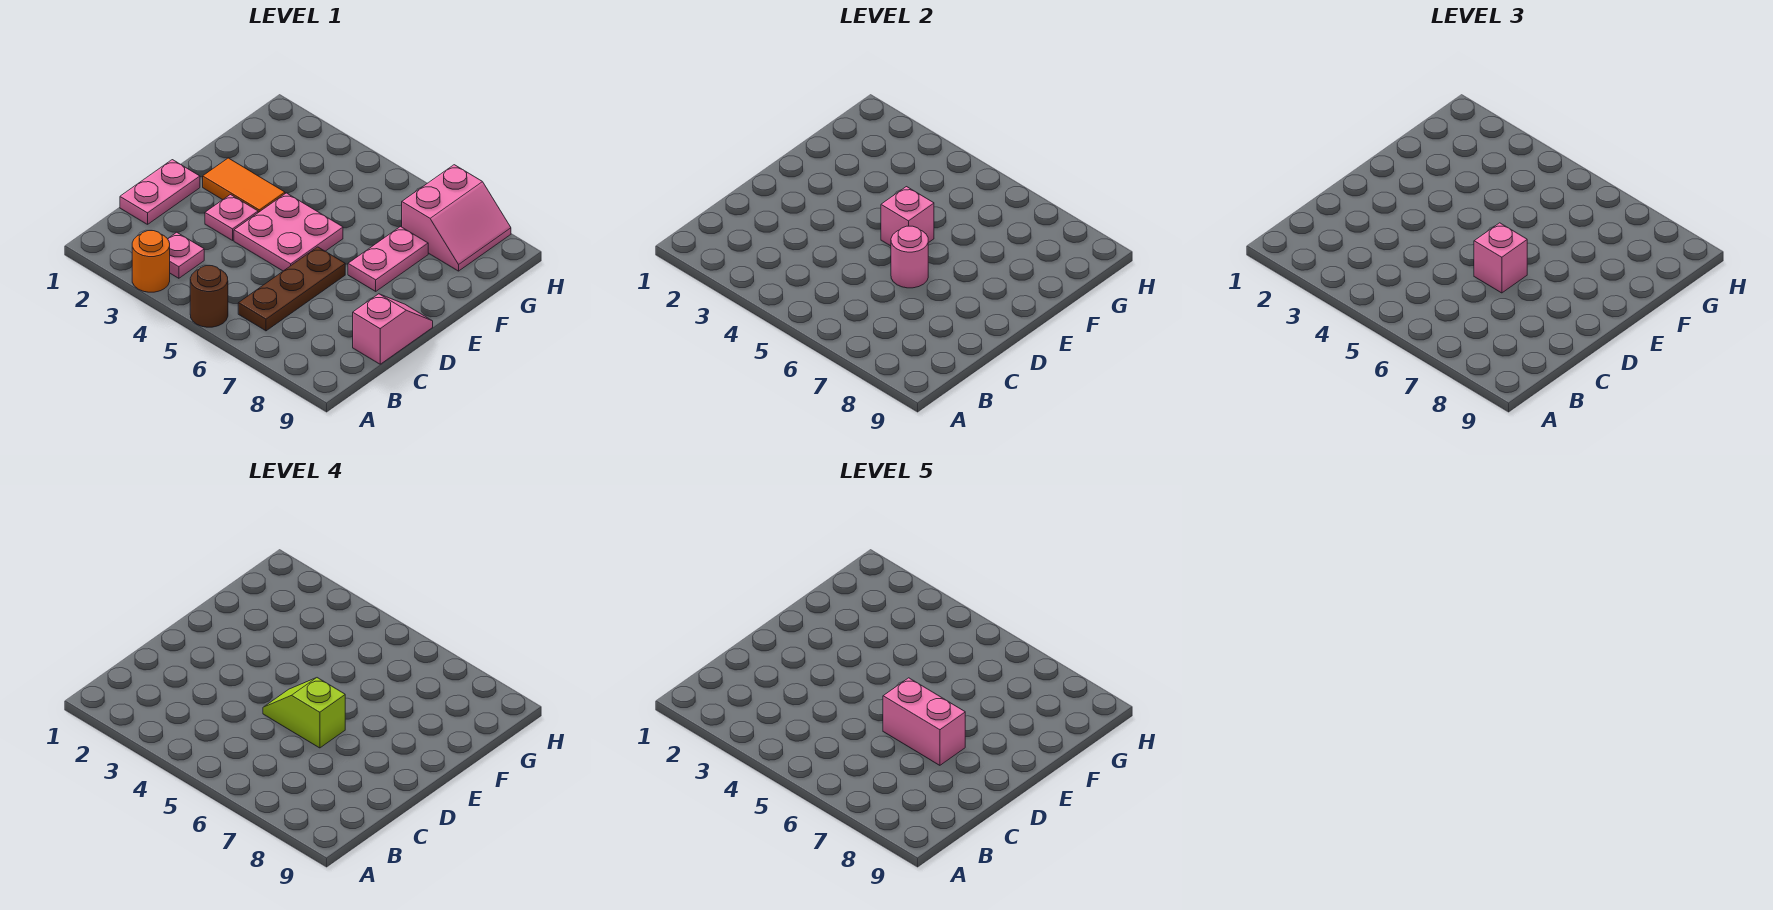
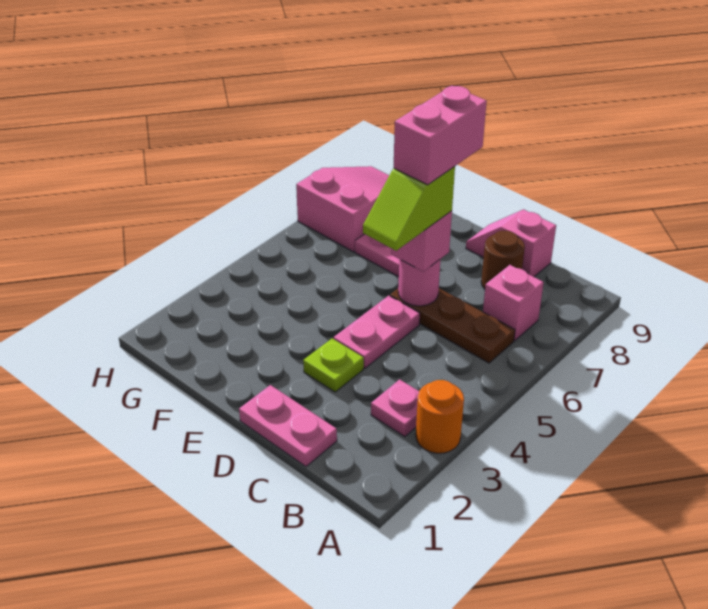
brown 1x1 round brick [190,266,228,327] -> brown 1x1 round brick moved to [481,231,525,289]
pink 1x1 plate [205,195,258,240] -> lime 1x1 plate [303,338,364,392]
pink 2x2 plate [234,193,343,271] -> pink 1x2 plate [334,296,420,368]
orange 1x2 tile [203,158,285,213] -> none
pink 1x1 brick [881,187,934,246] -> pink 1x1 brick moved to [483,265,544,341]
pink 2x2 slope [402,165,511,271] -> pink 2x3 slope [296,166,389,252]

